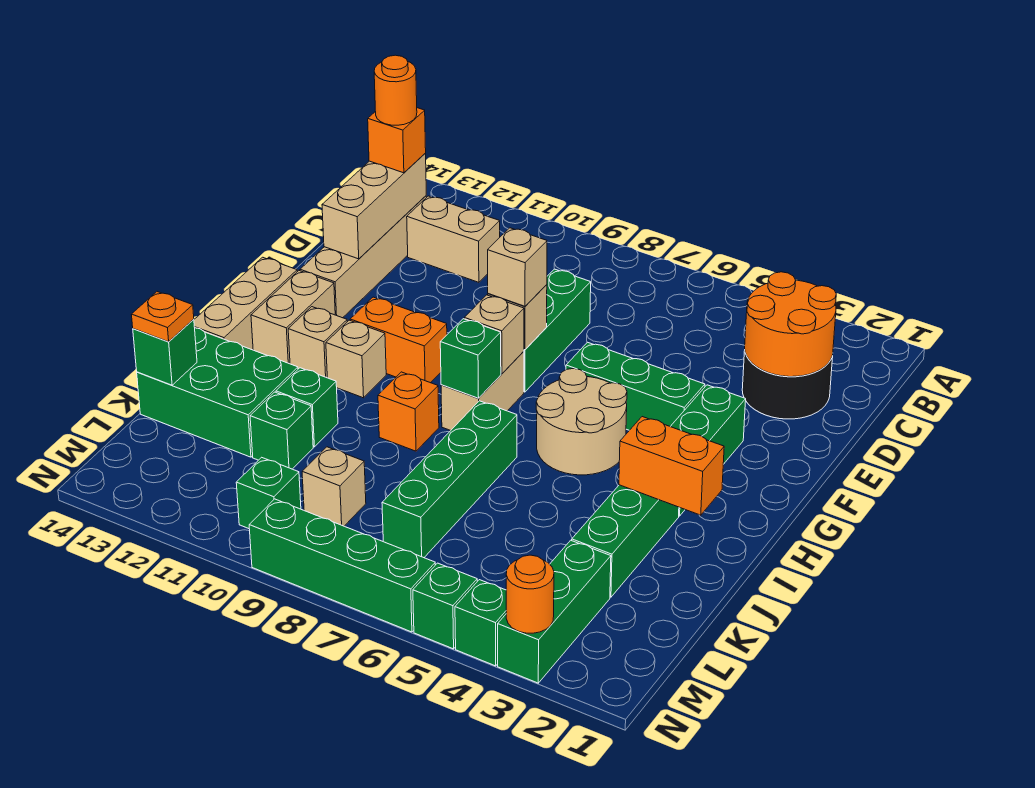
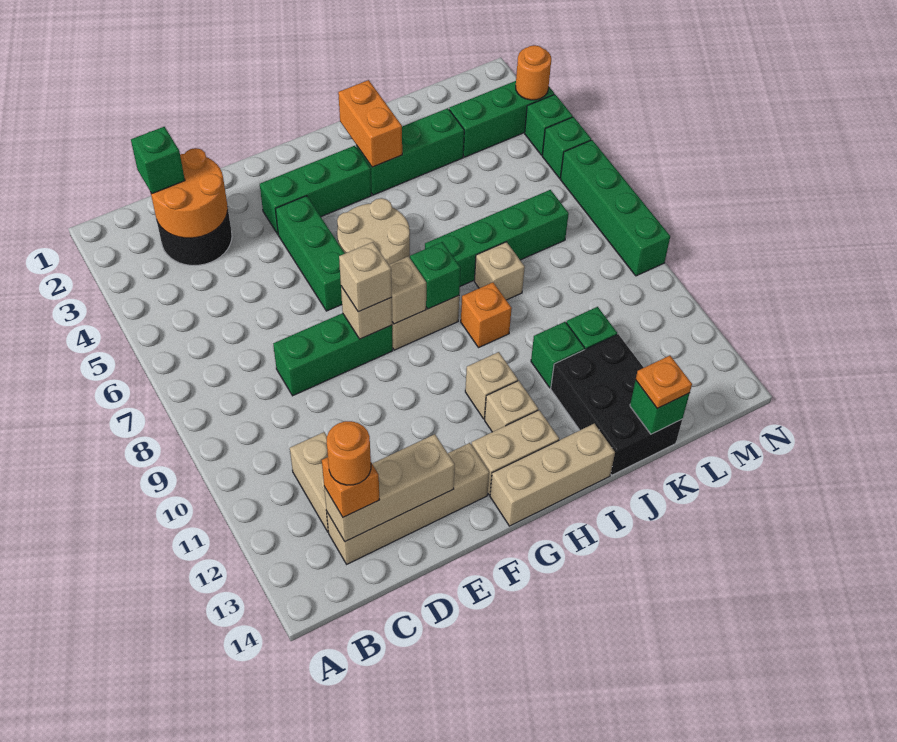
orange 1x2 brick [350,297,447,383] -> none
green 2x3 brick [137,328,298,457] -> black 2x3 brick [551,334,682,475]
tan 1x1 brick [302,447,366,526] -> tan 1x1 brick moved to [474,242,525,300]
green 1x1 brick [236,457,301,529] -> green 1x1 brick moved to [131,127,185,193]

